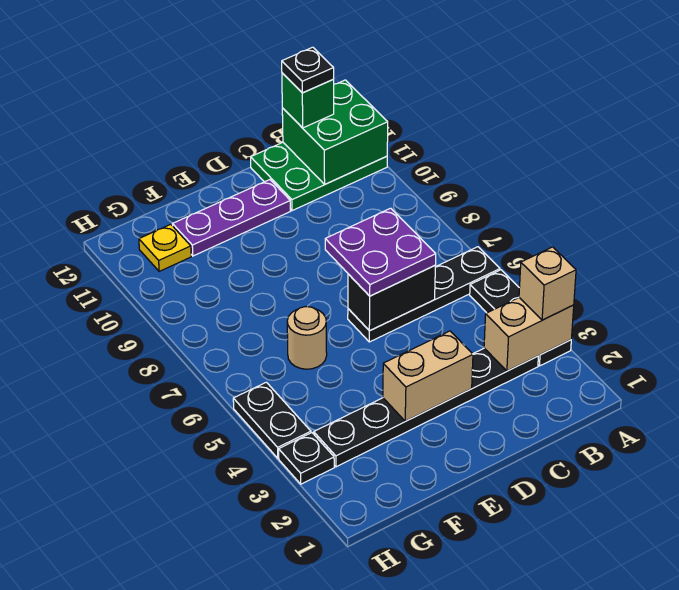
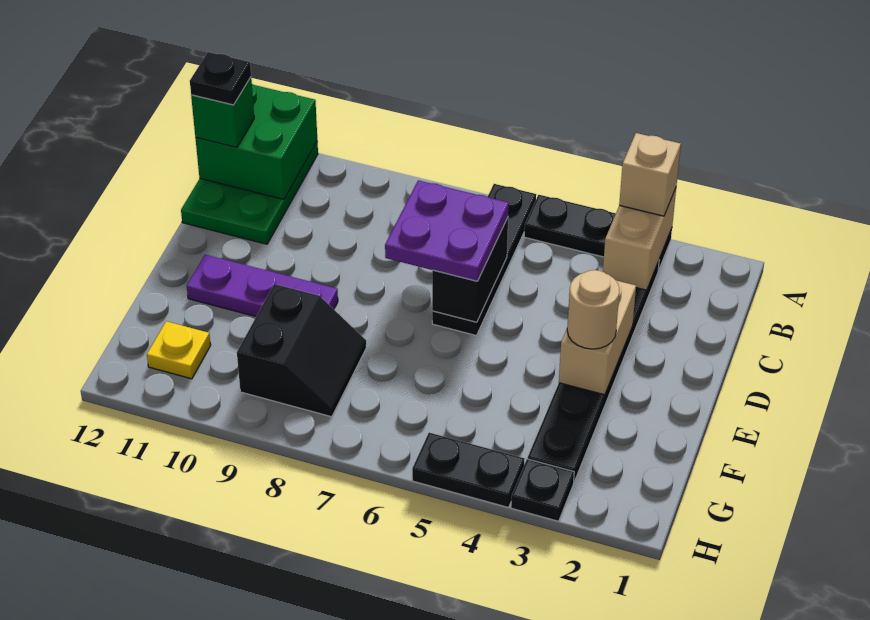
purple 1x3 plate [173,180,291,256] -> purple 1x3 plate turned to [187,255,338,316]
tan 1x1 round brick [287,307,327,369] -> tan 1x1 round brick moved to [567,270,620,349]
none -> black 2x2 slope [237,284,366,417]

